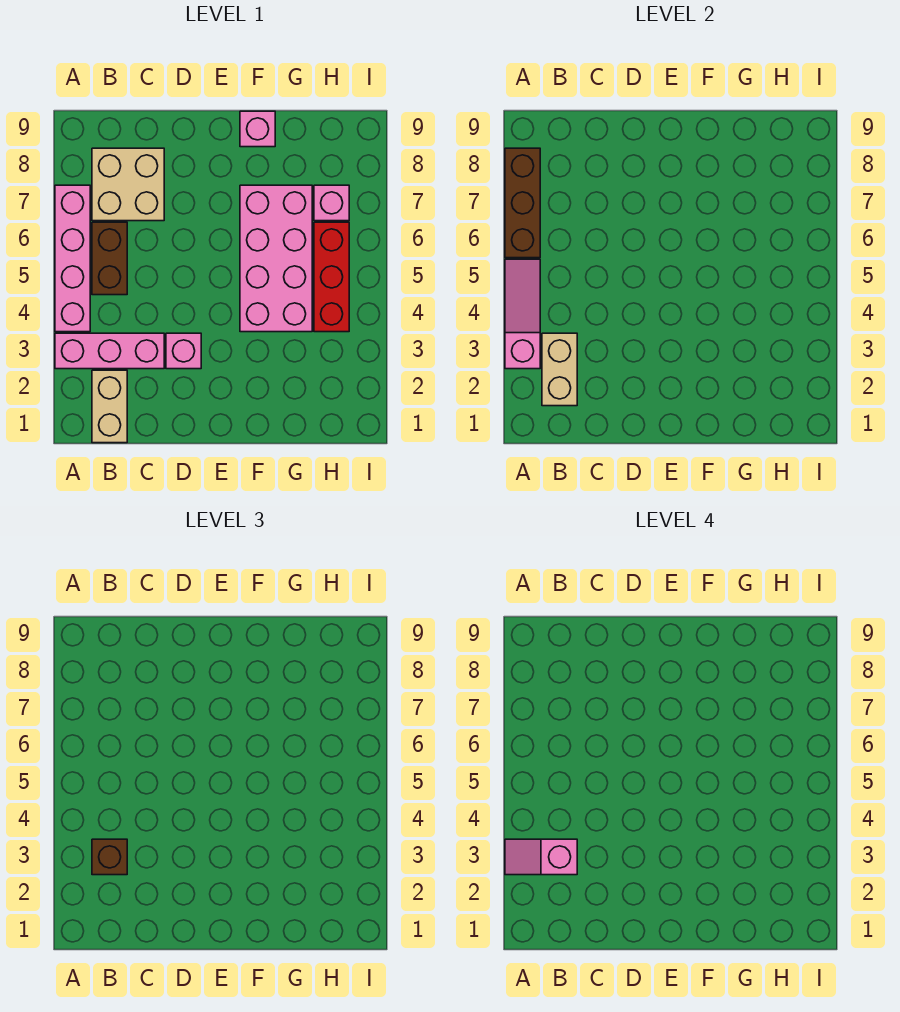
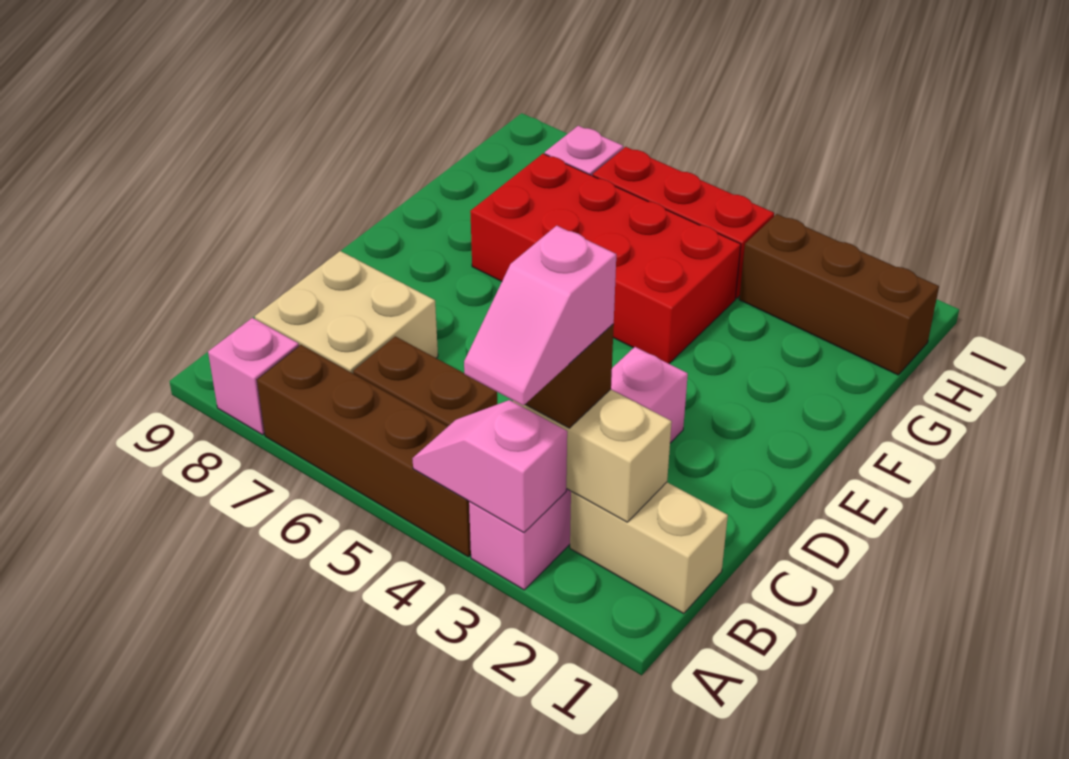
pink 1x3 slope [505,259,540,369] -> pink 1x2 slope [412,400,567,533]
pink 1x4 brick [55,185,90,332] -> brown 1x4 brick [257,345,471,557]
brown 1x3 brick [505,148,540,258] -> brown 1x3 brick moved to [739,214,939,375]
pink 2x4 brick [240,185,312,332] -> red 2x4 brick [470,154,741,364]
pink 1x1 brick [240,111,275,147] -> pink 1x1 brick moved to [208,318,299,435]

